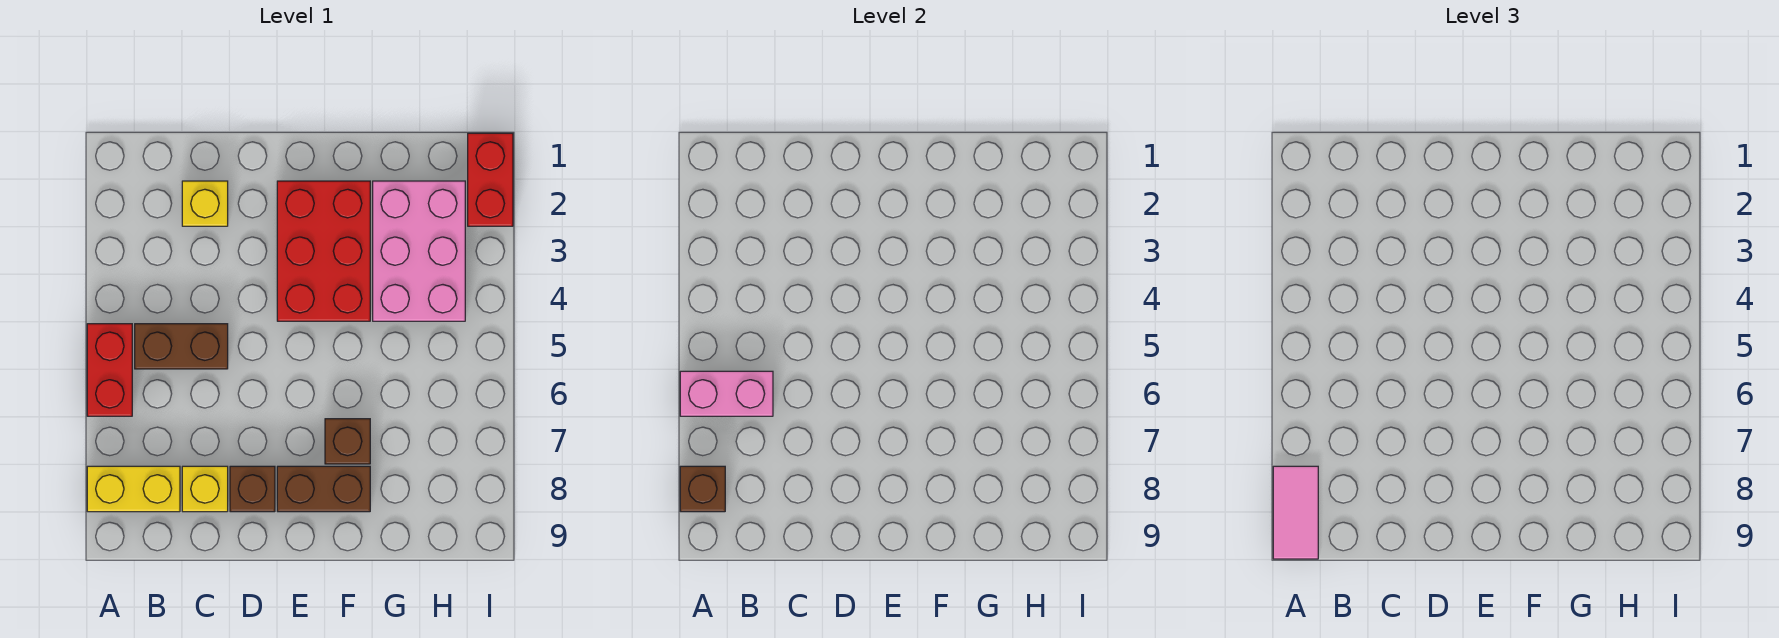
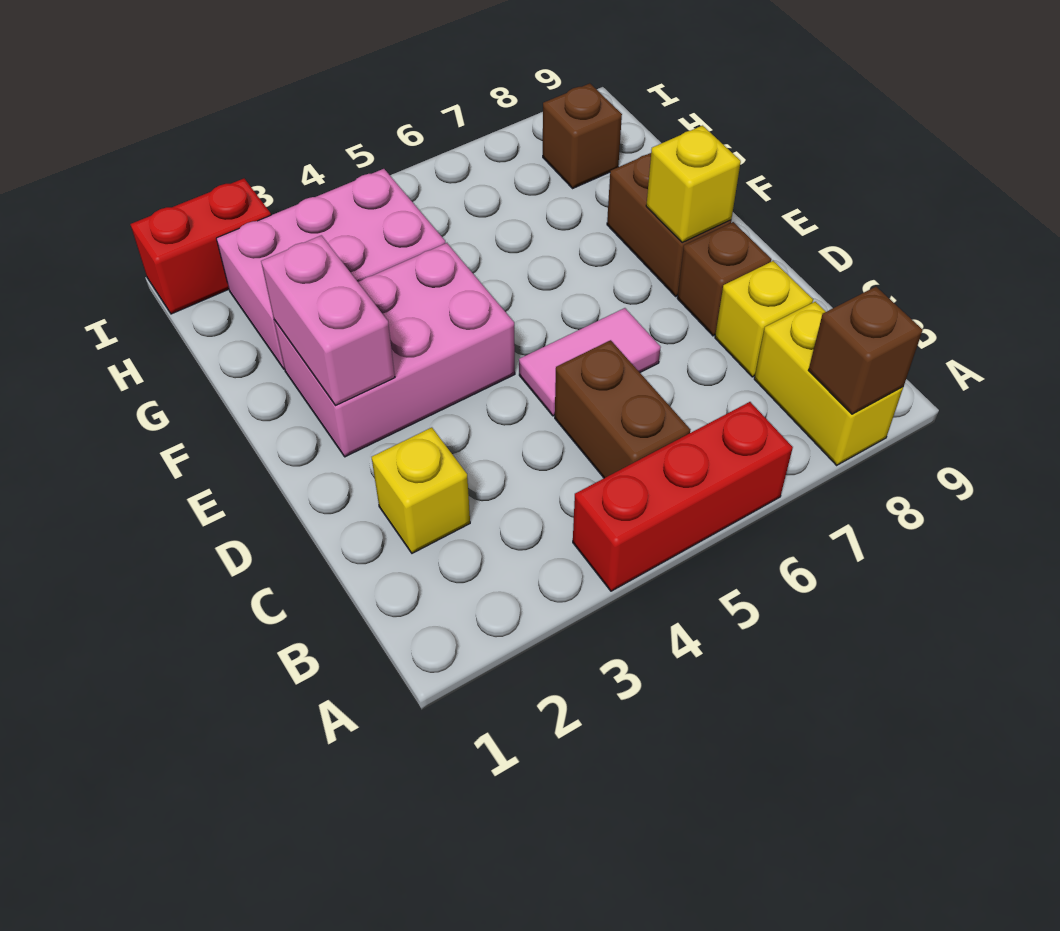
red 1x2 brick [87,324,132,416] -> red 1x3 brick [573,402,793,591]
pink 1x2 brick [680,371,773,416] -> pink 1x2 brick moved to [261,235,395,406]
pink 1x2 tile [1273,466,1318,559] -> pink 1x2 tile moved to [519,308,661,416]
red 2x3 brick [277,181,370,321] -> pink 2x3 brick [274,243,515,457]
none -> yellow 1x1 brick [646,126,741,243]
brown 1x1 brick [325,419,370,464] -> brown 1x1 brick moved to [543,83,622,188]

